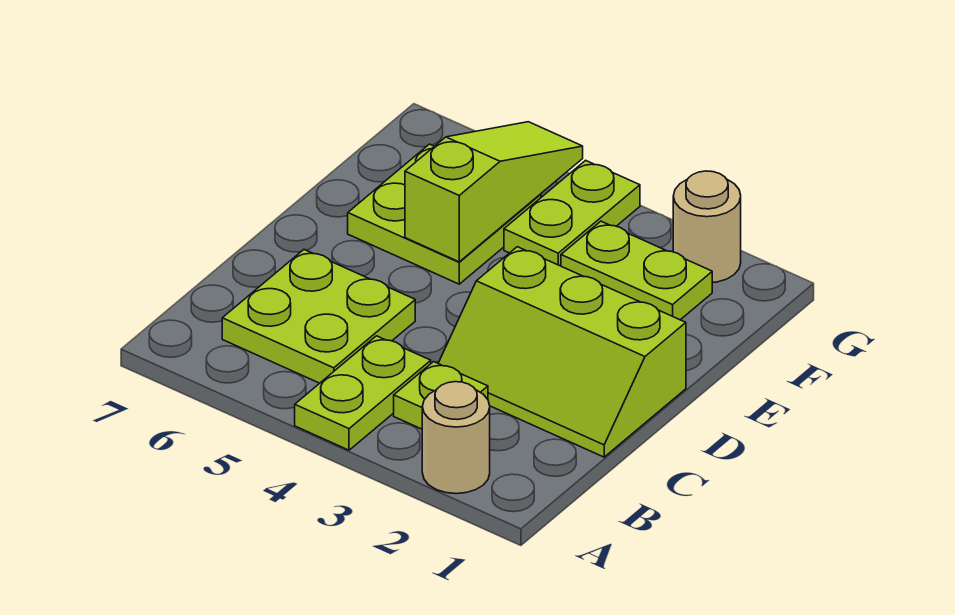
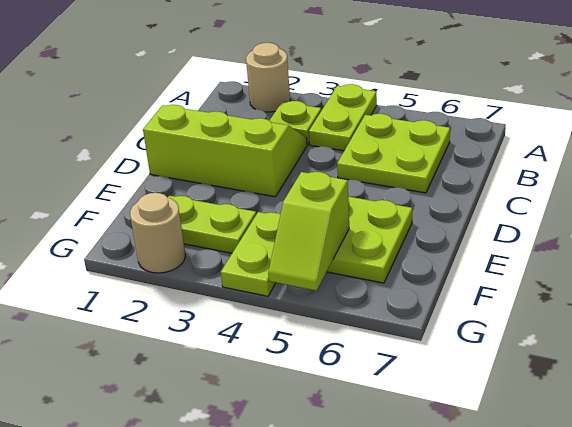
lime 1x3 slope [405,122,583,262] -> lime 1x2 slope [268,172,349,291]

